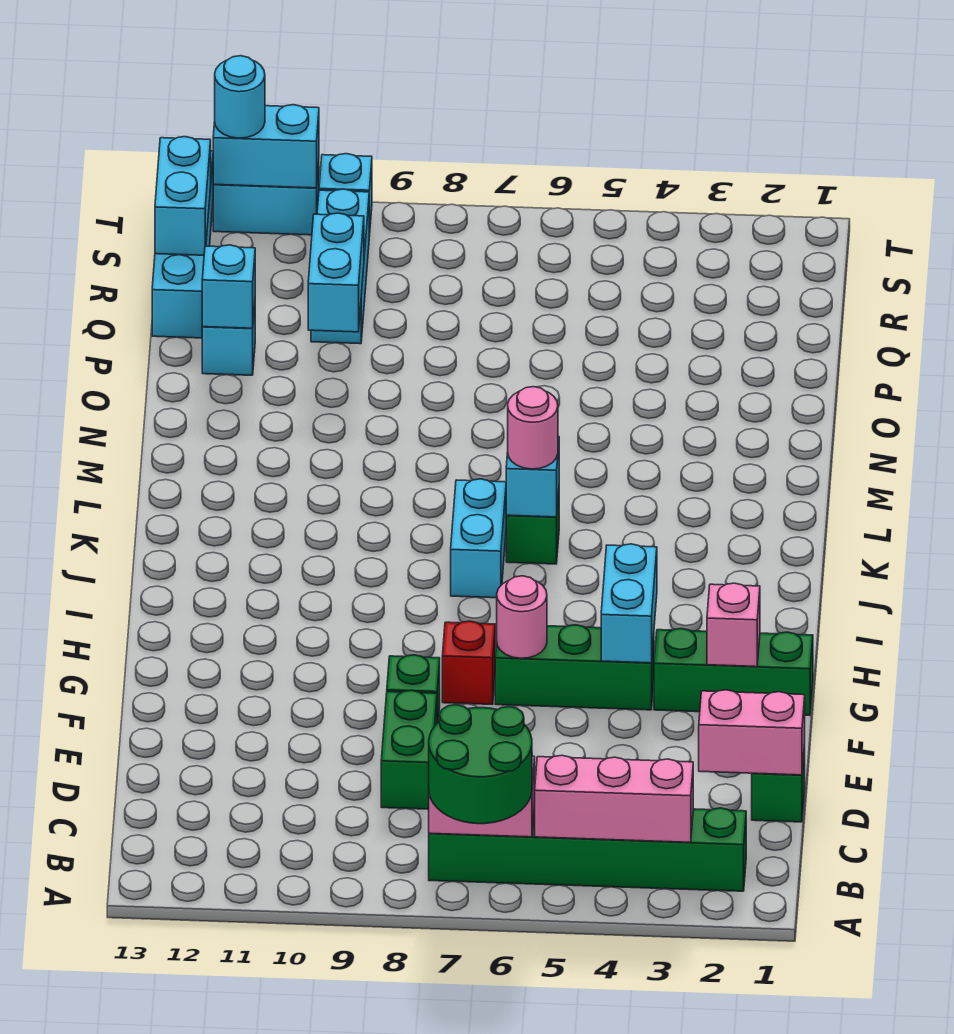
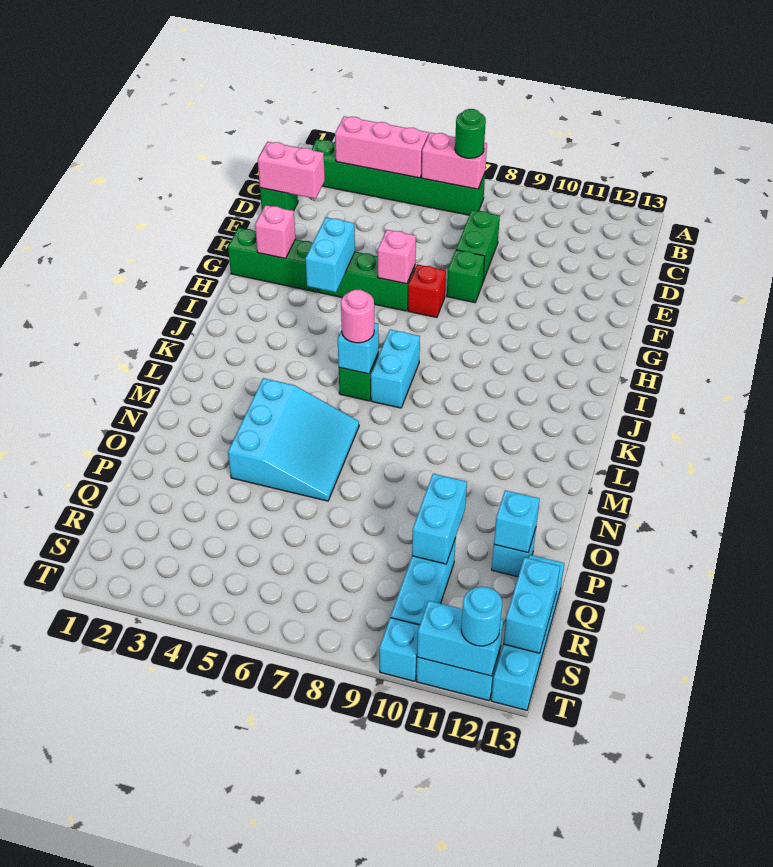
green 2x2 round brick [429,705,532,824] -> green 1x1 round brick [455,109,486,158]
pink 1x1 round brick [497,576,547,658] -> pink 1x1 brick [378,230,416,284]
none -> cyan 3x3 slope [228,378,359,501]

